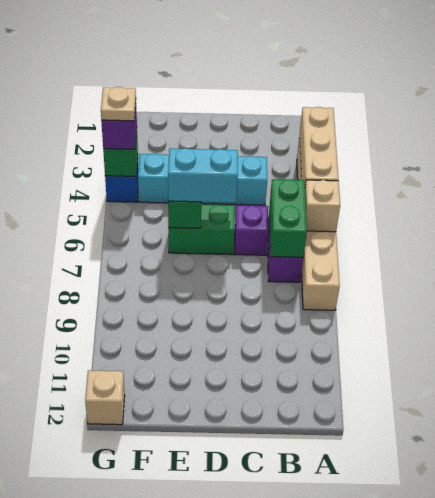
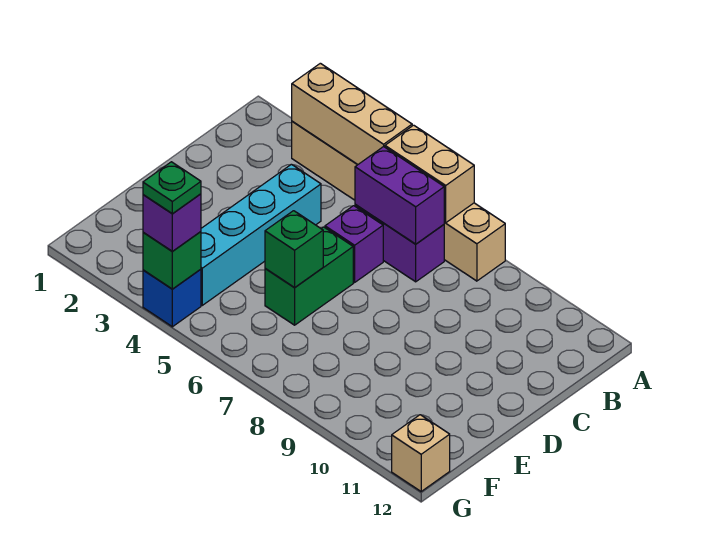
tan 1x1 brick [305,180,340,232] -> tan 1x2 brick [385,125,474,223]
green 1x2 brick [270,179,307,257] -> purple 1x2 brick [355,147,444,244]
cyan 1x2 brick [168,148,238,203] -> none
tan 1x1 plate [101,87,136,121] -> green 1x1 plate [143,162,201,214]

